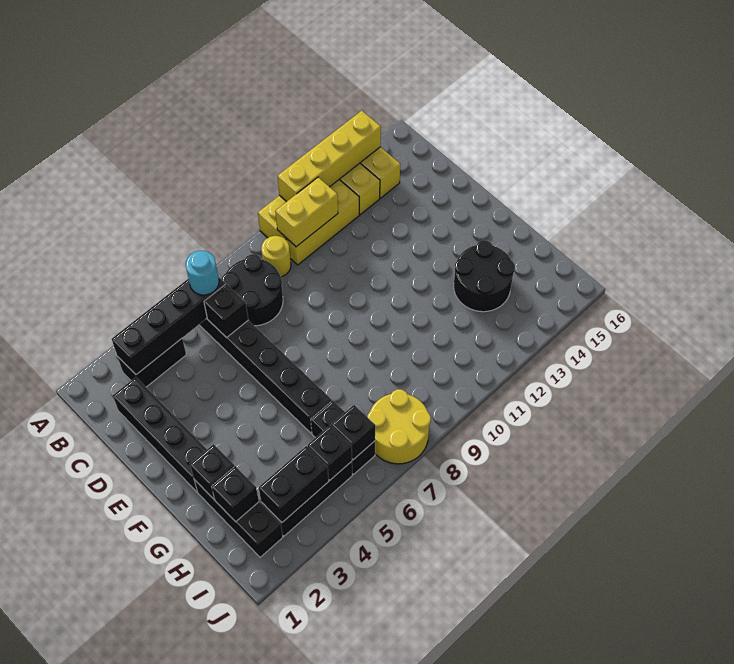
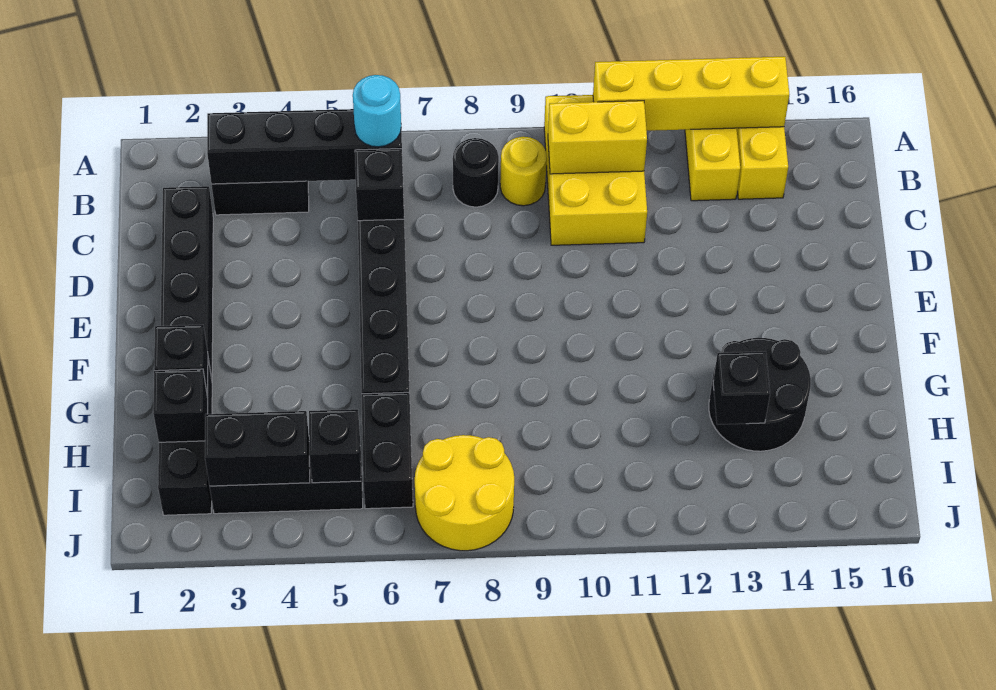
yellow 2x3 brick [258,180,359,265] -> yellow 2x3 brick turned to [544,95,647,245]
black 2x2 round brick [222,254,283,326] -> black 1x1 round brick [453,138,499,207]
black 1x1 brick [331,405,375,460] -> black 1x1 brick moved to [713,351,770,425]

